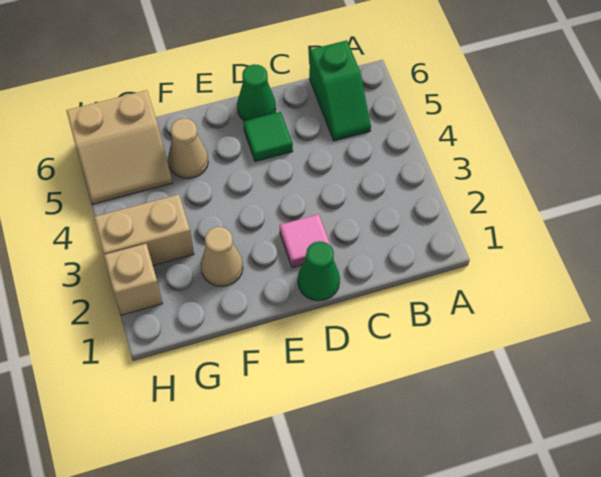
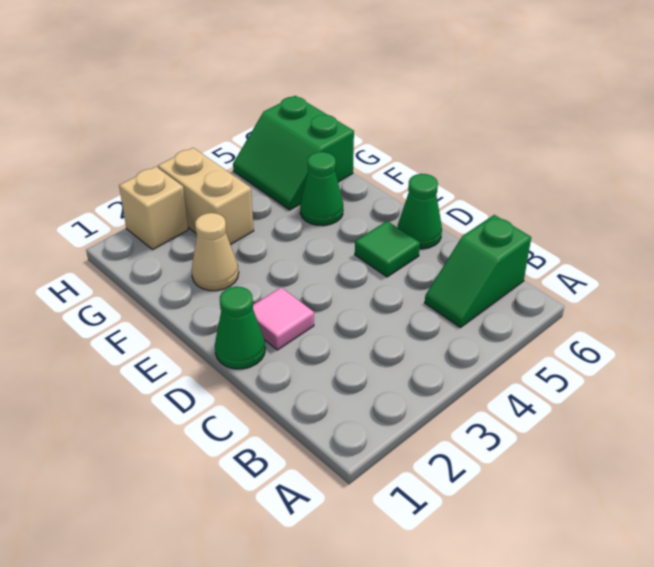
tan 1x1 cone [168,119,208,179] -> green 1x1 cone [300,152,343,226]
tan 2x2 slope [66,90,172,204] -> green 2x2 slope [233,96,354,210]

